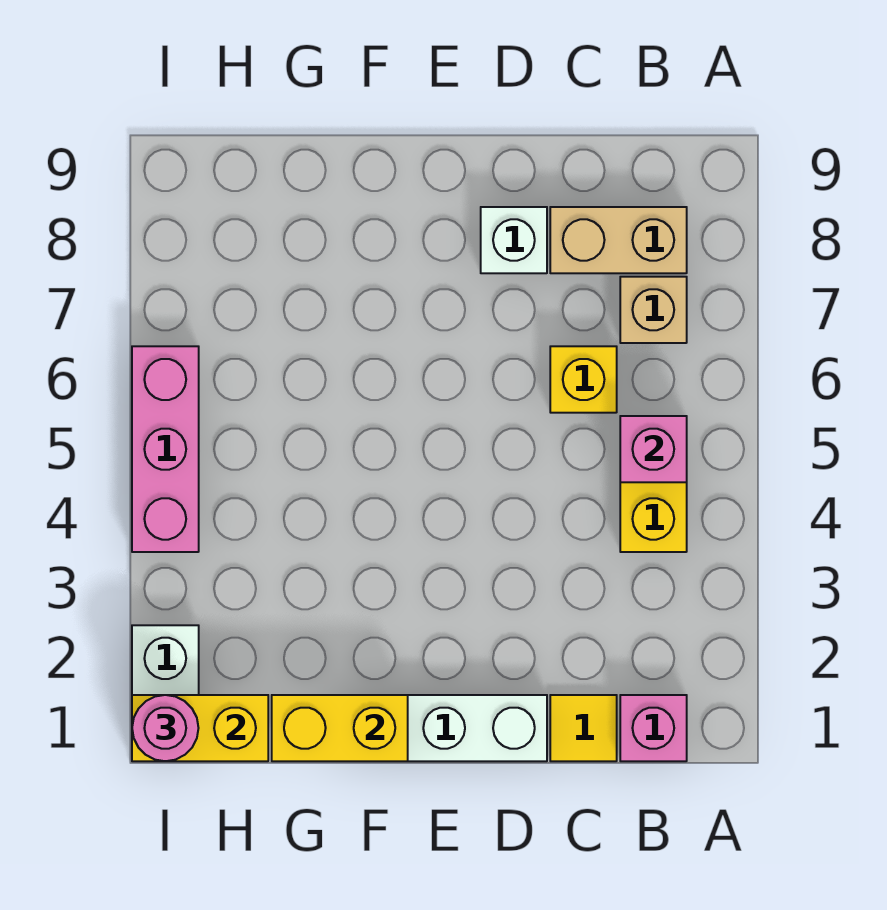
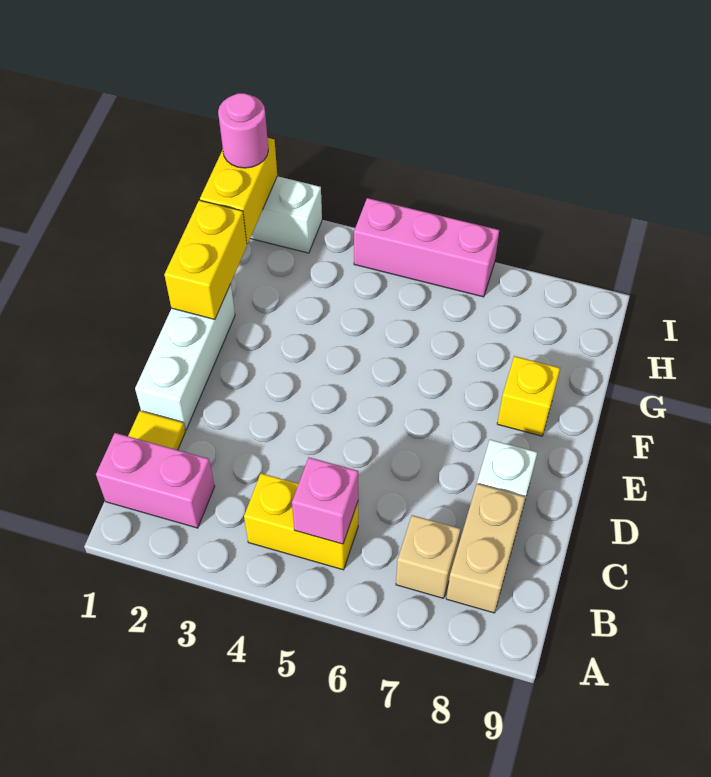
pink 1x1 brick [620,695,687,761] -> pink 1x2 brick [96,433,215,528]
yellow 1x1 brick [550,346,617,413] -> yellow 1x1 brick moved to [497,356,560,436]

